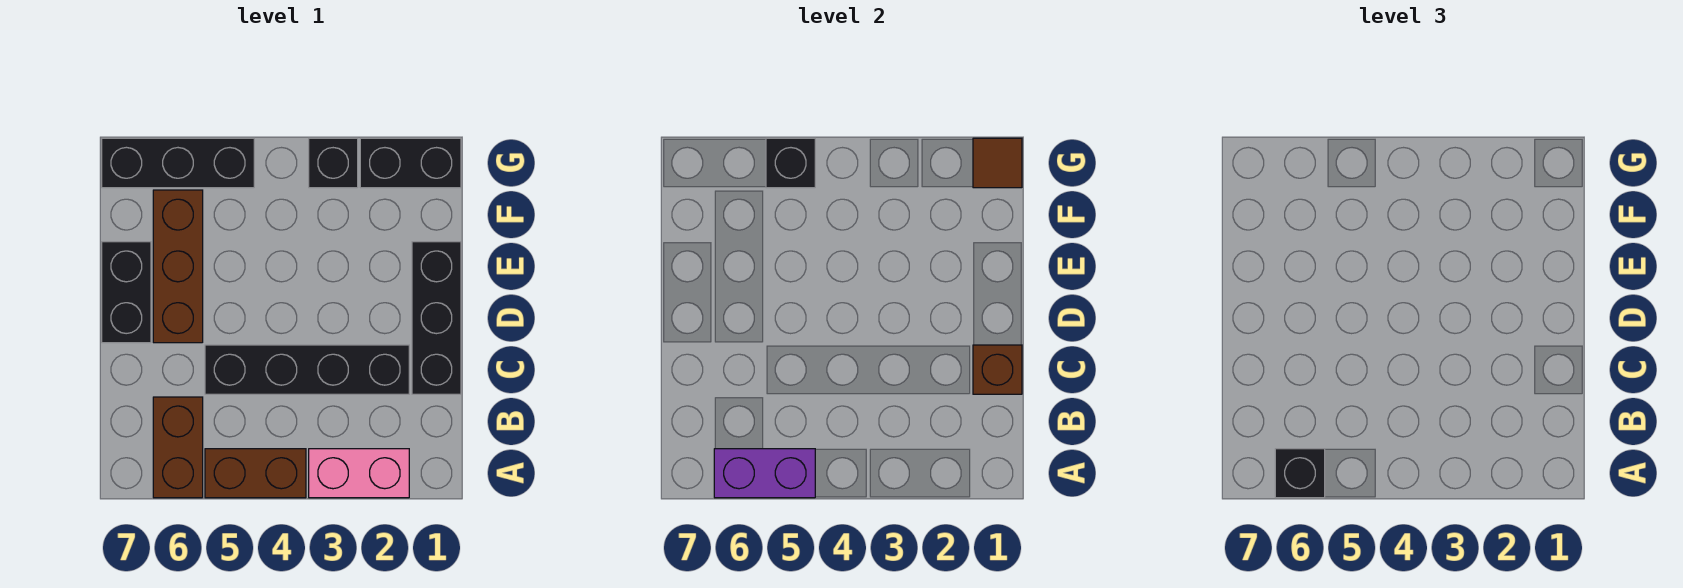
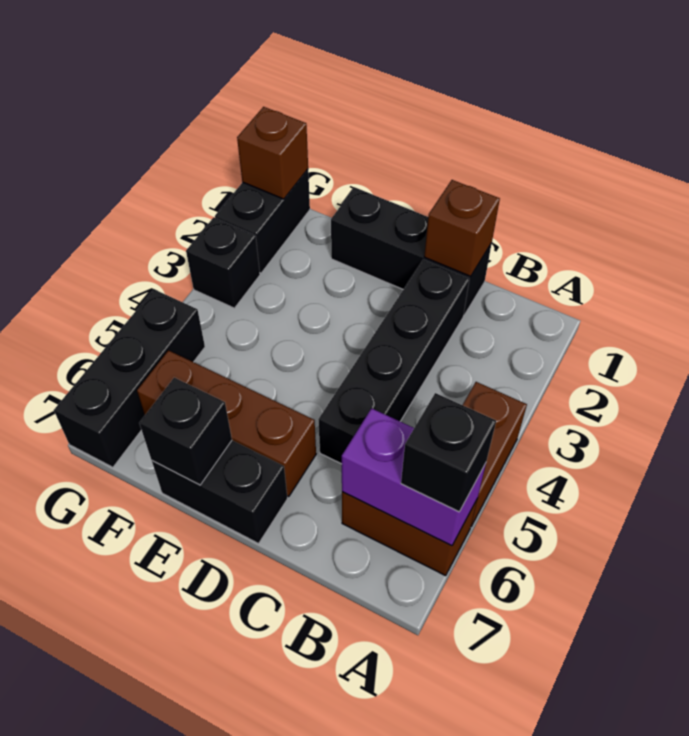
pink 1x2 brick [309,449,409,498] -> none
purple 1x2 brick [714,449,815,498] -> purple 1x2 brick turned to [342,408,486,546]
brown 1x1 tile [973,138,1022,188] -> brown 1x1 brick [237,107,308,199]
black 1x1 brick [766,138,815,188] -> black 1x1 brick moved to [139,378,232,485]

